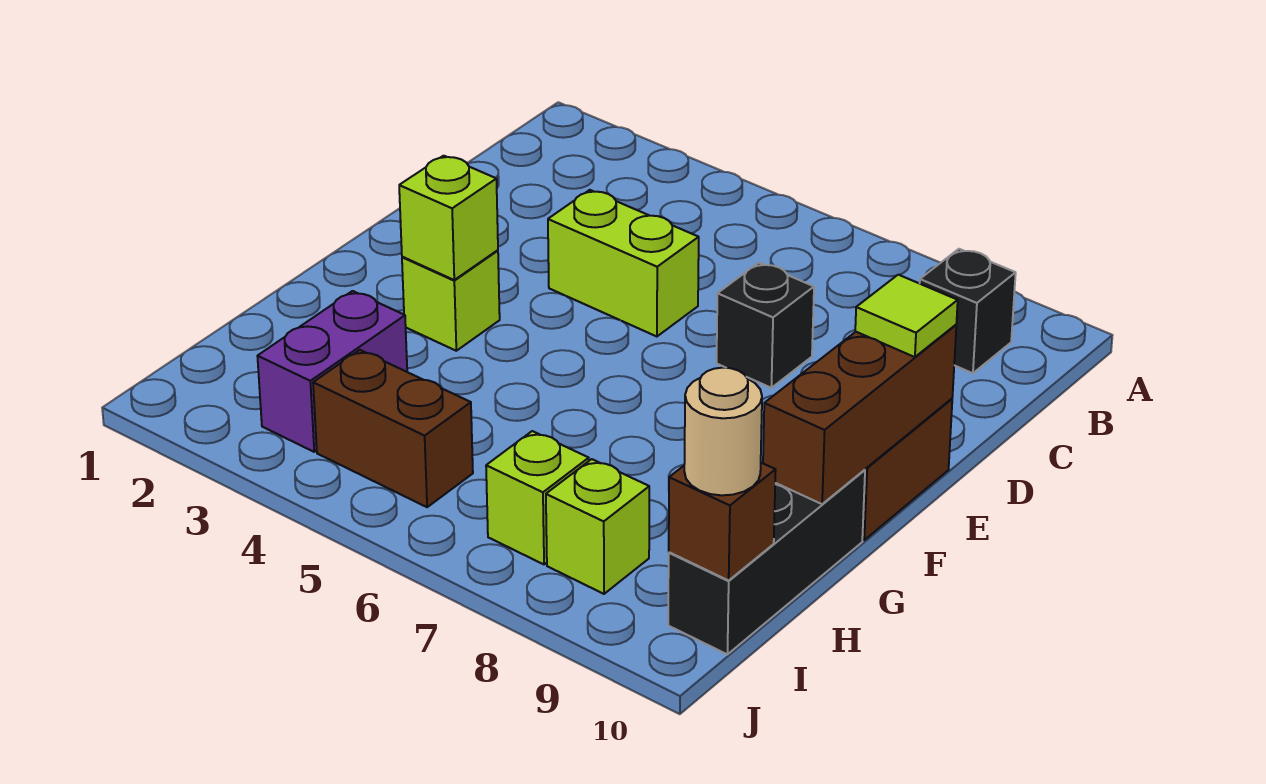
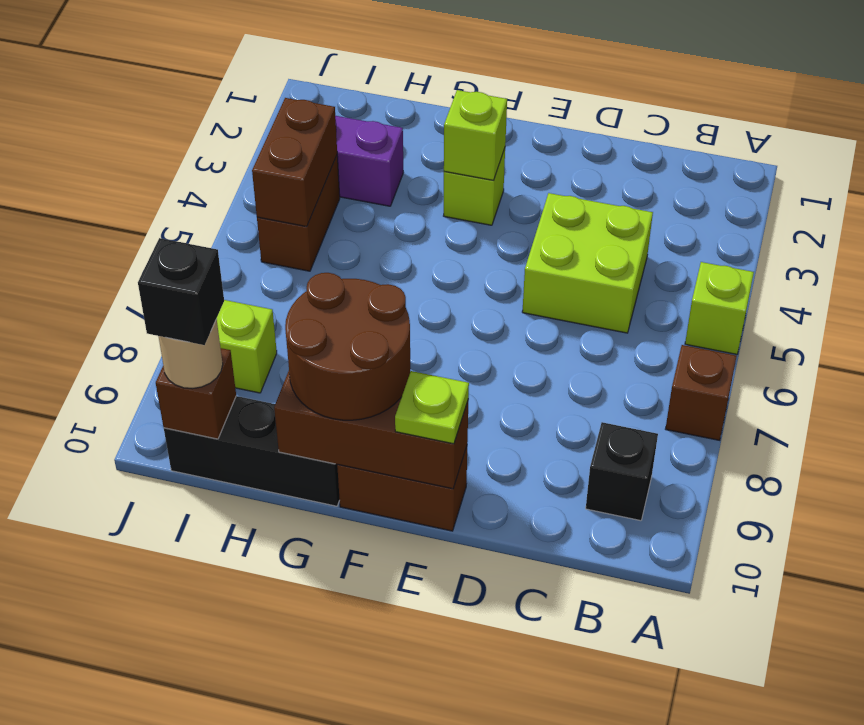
none -> brown 1x1 brick [666,345,737,440]
lime 1x2 brick [548,190,699,337] -> lime 2x2 brick [522,193,653,333]
black 1x1 brick [717,263,814,388] -> black 1x1 brick moved to [138,238,224,345]
lime 1x1 tile [855,275,958,357] -> lime 1x1 plate [395,371,469,444]
none -> brown 2x2 round brick [285,273,410,420]
none -> brown 1x2 brick [252,98,337,227]
lime 1x1 brick [486,431,589,564] -> lime 1x1 brick moved to [685,262,754,354]

